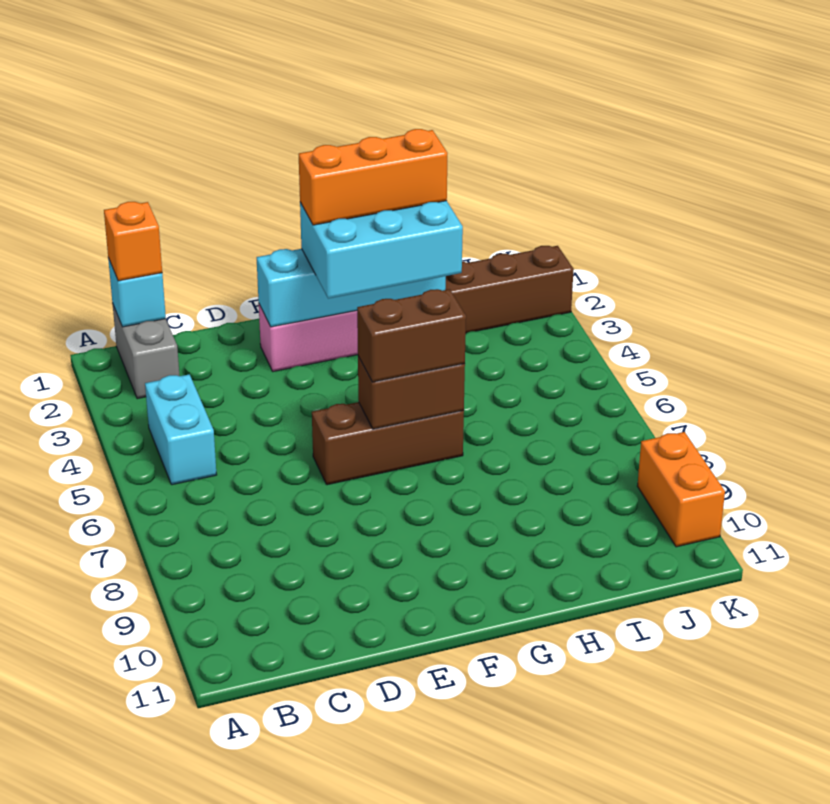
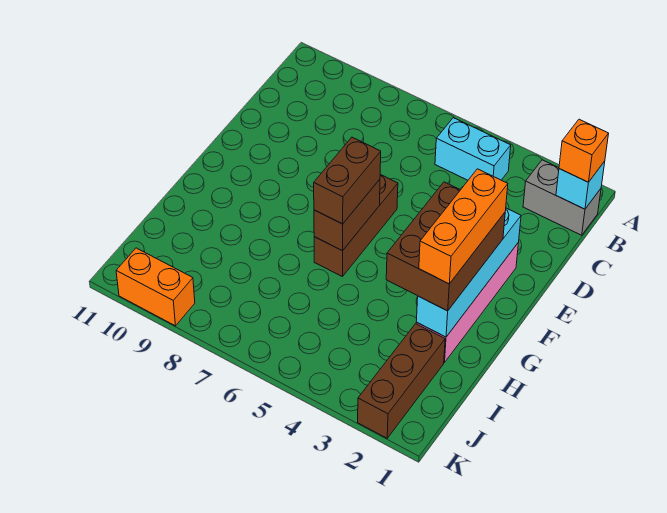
cyan 2x3 brick [300,201,463,299] -> brown 2x3 brick [386,182,505,311]

